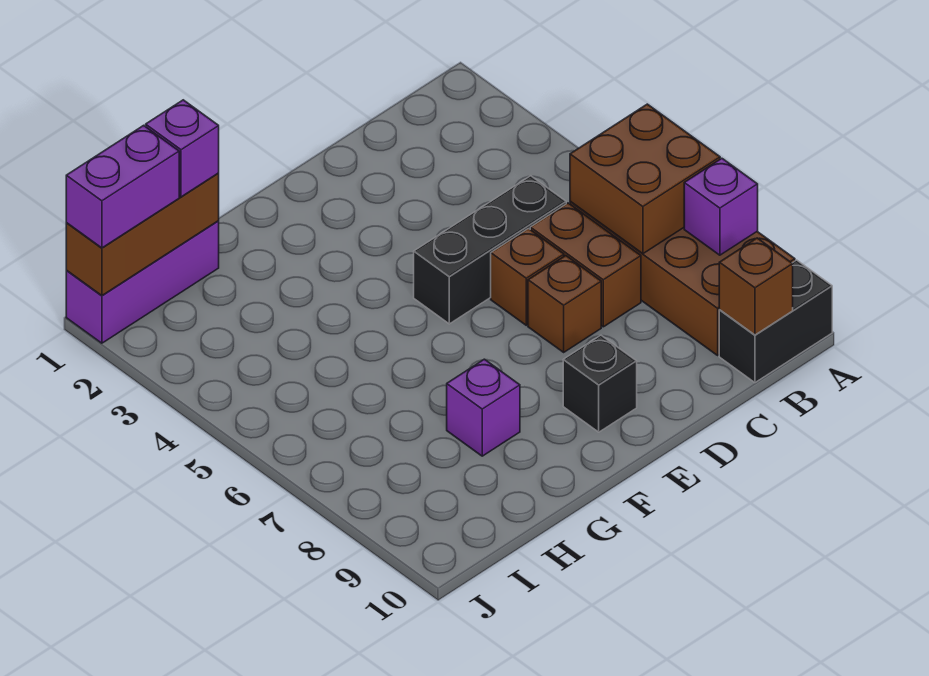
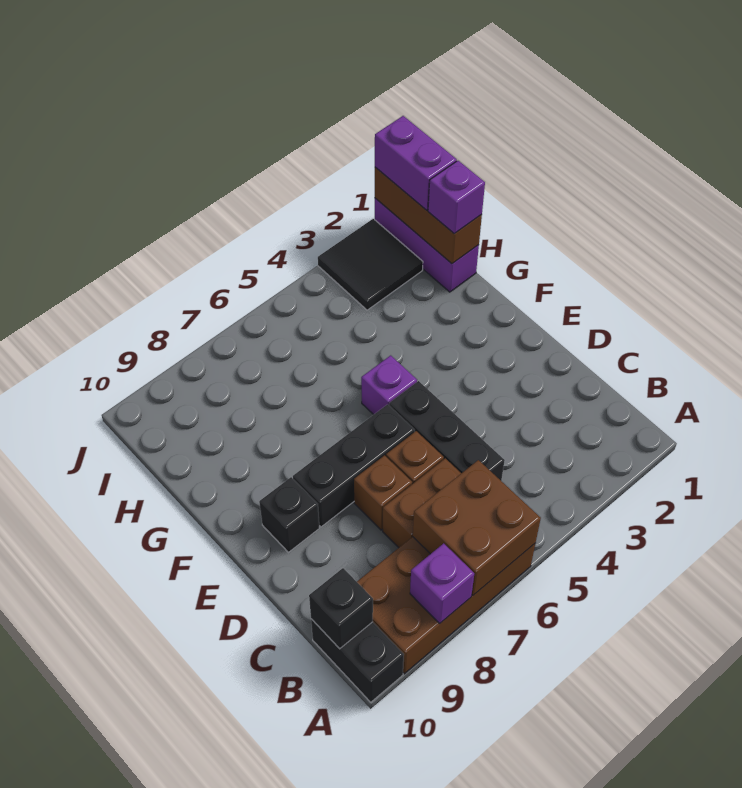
brown 1x1 brick [719,238,793,335] -> black 1x1 brick [309,568,373,649]
none -> black 1x3 brick [293,404,415,527]
purple 1x1 brick [447,359,520,456] -> purple 1x1 brick moved to [361,355,417,415]
none -> black 2x2 tile [318,219,423,310]

